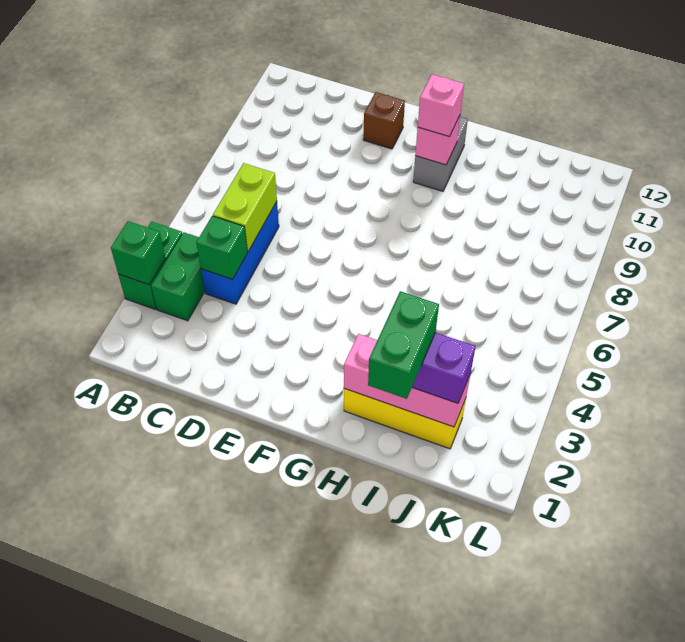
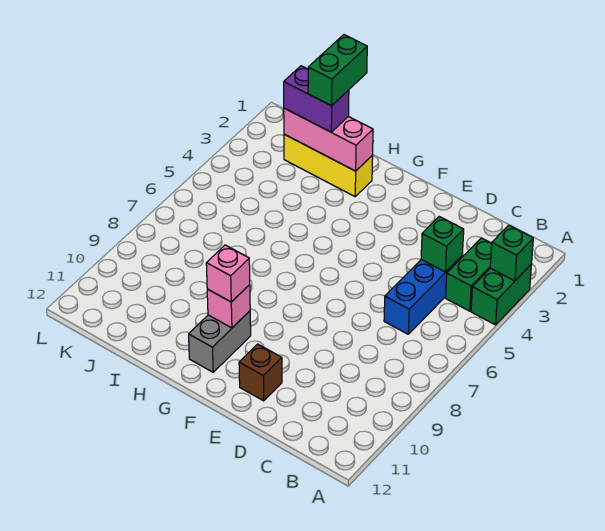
lime 1x2 brick [213,163,277,252] -> none

